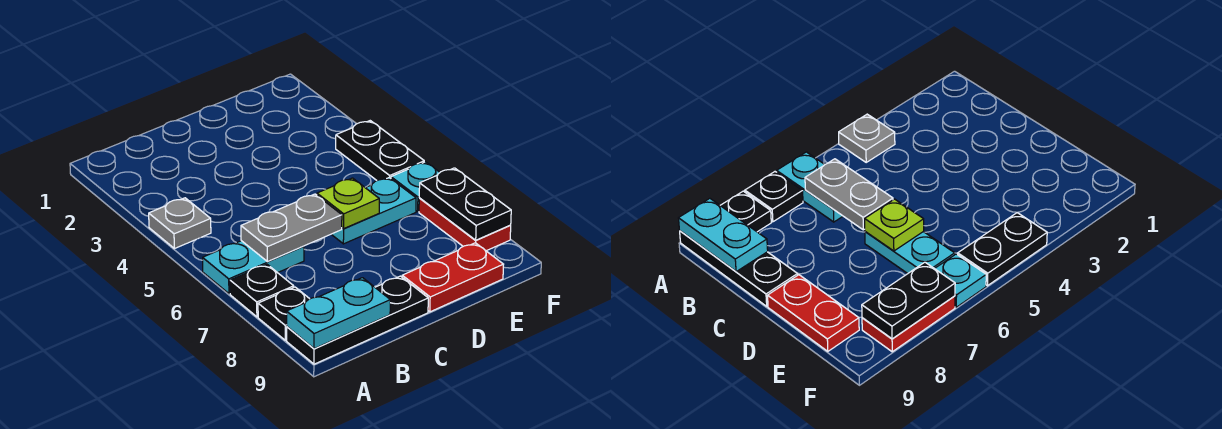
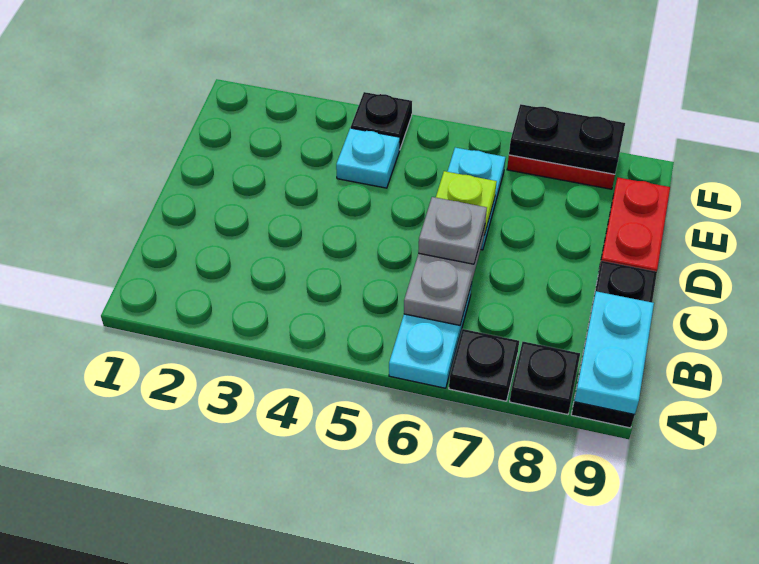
grey 1x1 plate [149,198,211,249] -> grey 1x1 plate moved to [418,197,487,264]
black 1x2 plate [336,121,424,180] -> black 1x1 plate [351,92,412,150]
cyan 1x1 plate [391,162,440,211] -> cyan 1x1 plate moved to [336,128,400,188]

